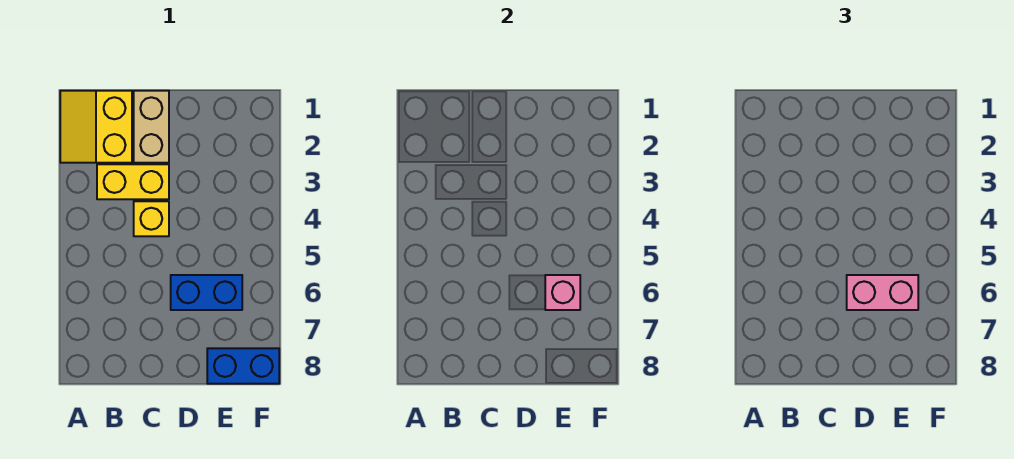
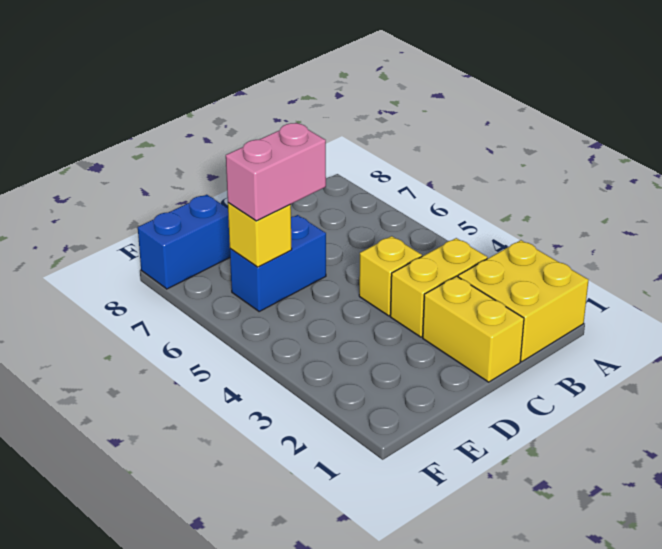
yellow 2x2 slope [60,91,132,163] -> yellow 2x2 brick [458,240,588,362]
tan 1x2 brick [134,91,169,163] -> yellow 1x2 brick [423,276,524,382]
pink 1x1 brick [545,275,580,310] -> yellow 1x1 brick [228,203,292,267]

